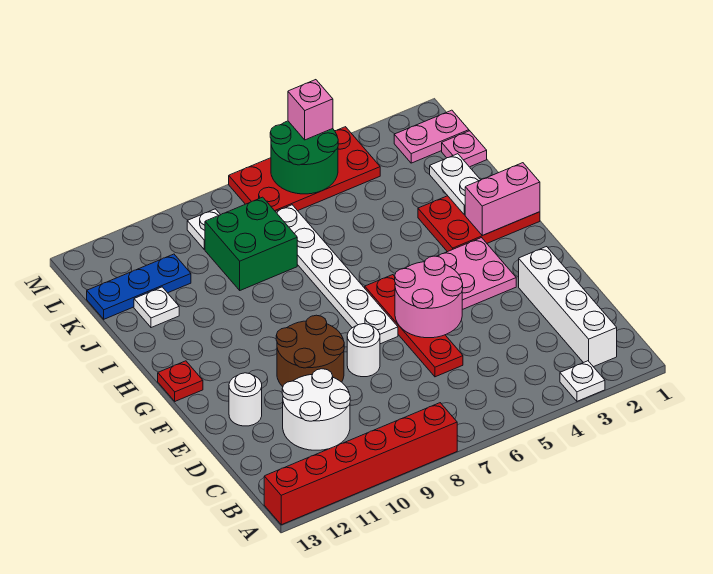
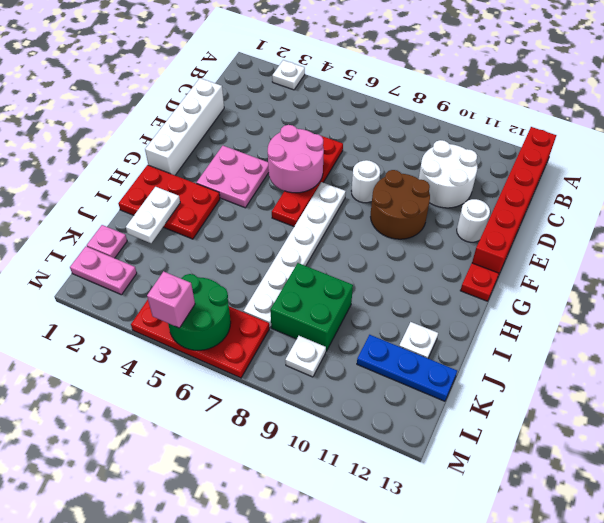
red 1x6 brick [264,403,457,525] -> red 1x6 brick turned to [472,127,556,273]
white 1x4 brick [519,247,617,367] -> white 1x4 brick moved to [145,78,224,175]
pink 1x2 brick [465,163,540,235] -> none

